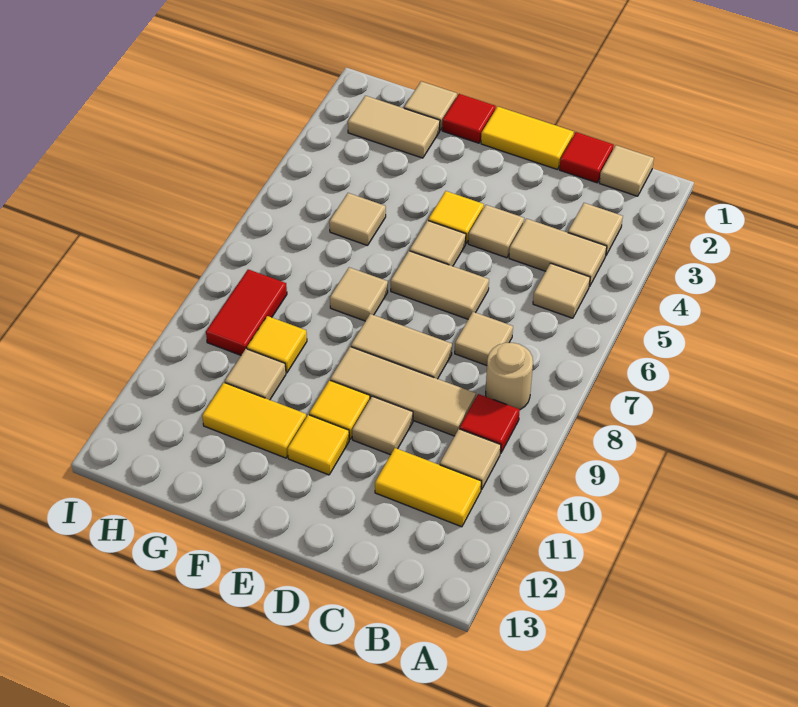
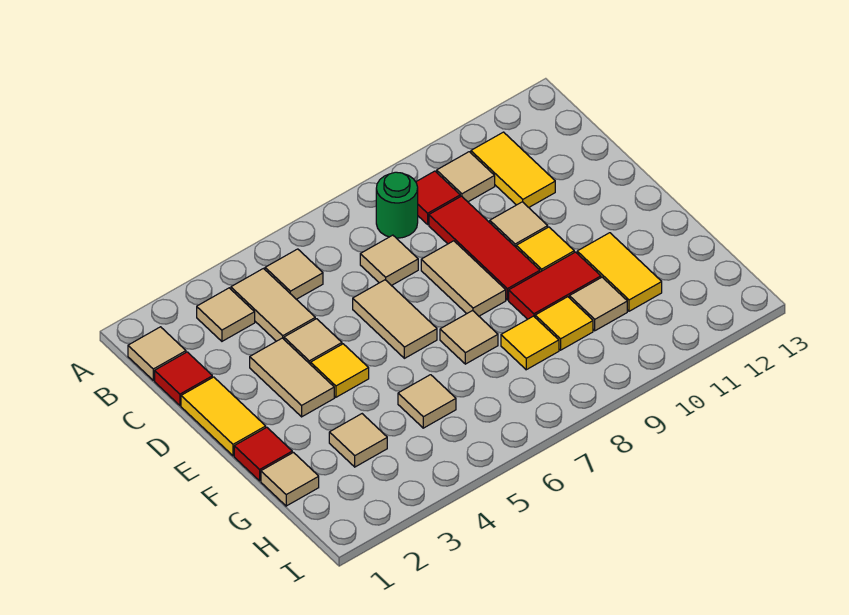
tan 1x1 round brick [486,343,533,410] -> green 1x1 round brick [376,172,418,238]
tan 1x3 tile [330,347,476,436] -> red 1x3 tile [429,196,540,300]
tan 1x1 tile [410,221,466,266] -> tan 1x1 tile moved to [329,414,387,467]
yellow 1x1 tile [287,415,349,475] -> yellow 1x1 tile moved to [501,316,559,370]
tan 1x2 tile [348,96,440,158] -> tan 1x2 tile moved to [250,338,334,417]
red 1x2 tile [206,269,287,355] -> red 1x2 tile moved to [509,252,601,319]

